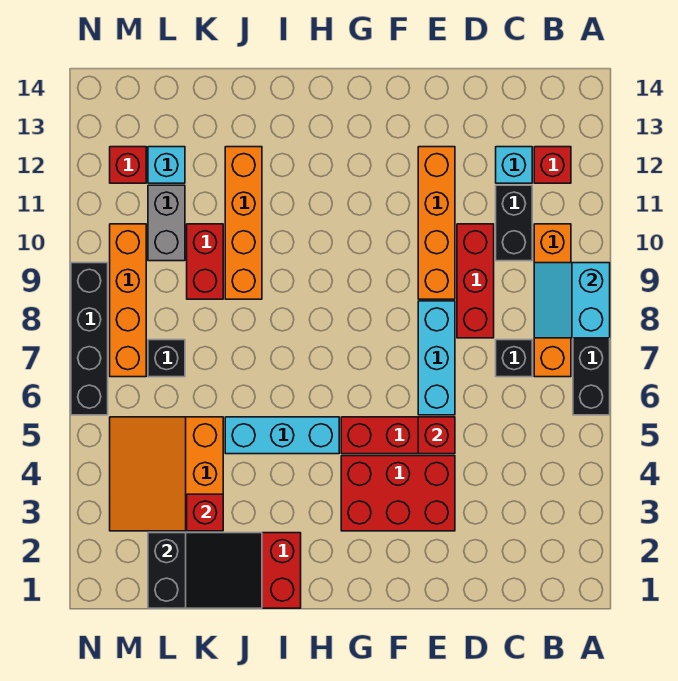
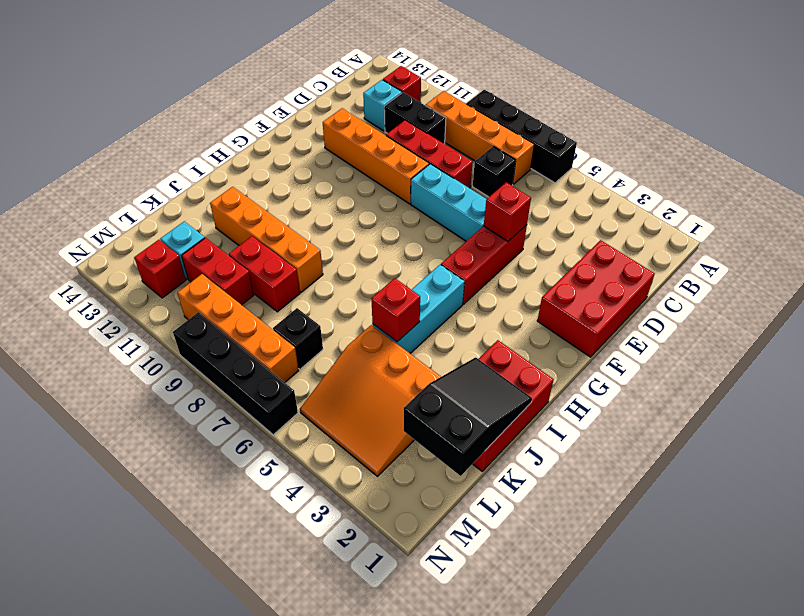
cyan 2x2 slope [534,263,610,338] -> none
red 2x3 brick [341,456,455,531] -> red 2x3 brick moved to [537,240,655,357]
red 1x1 brick [187,494,223,531] -> red 1x1 brick moved to [371,278,420,342]
grey 1x2 brick [148,185,185,261] -> red 1x2 brick [182,238,254,305]

